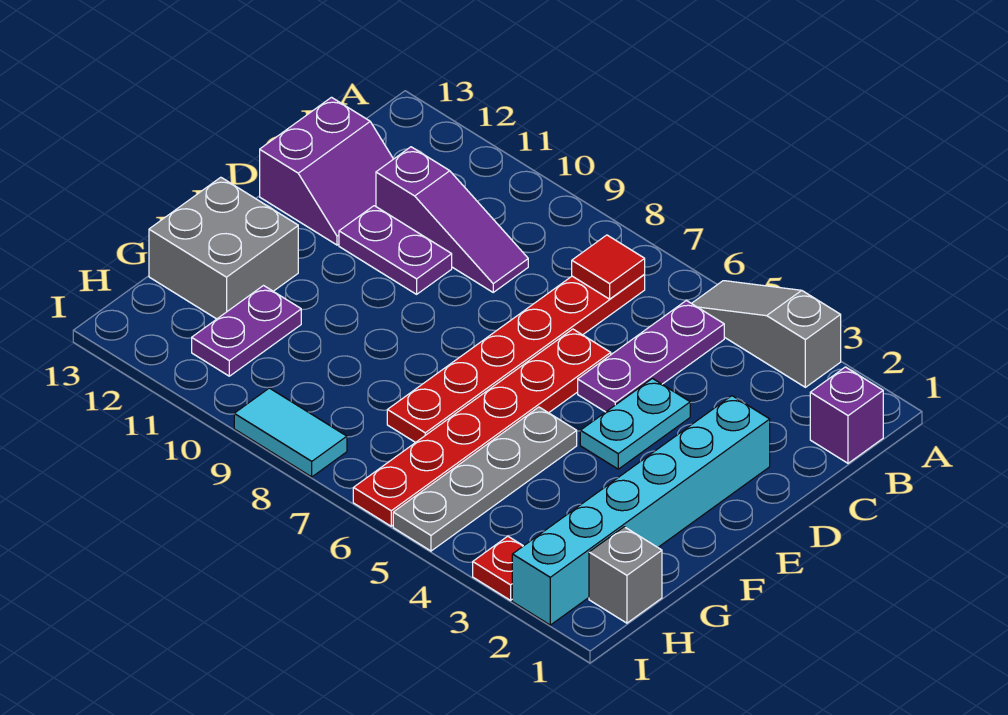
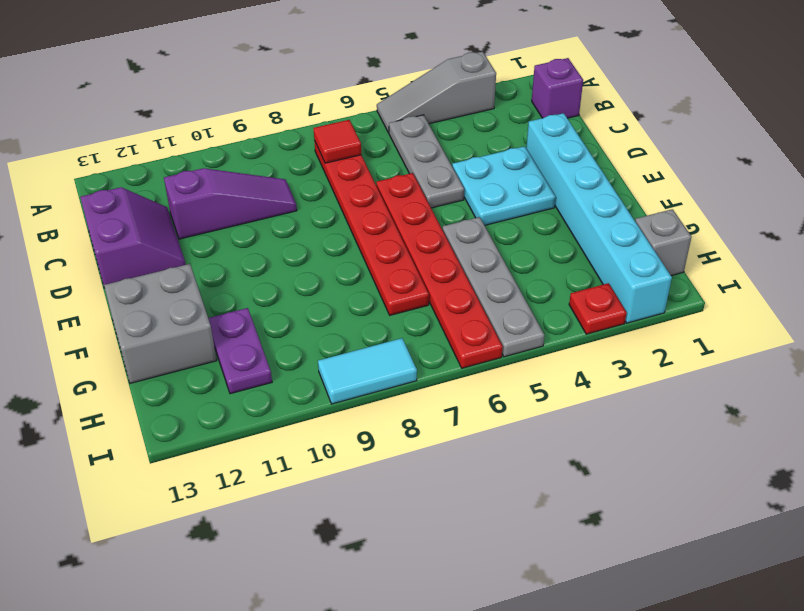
purple 1x3 plate [578,301,724,412] -> grey 1x3 plate [389,115,464,208]
cyan 1x2 plate [580,378,690,469] -> cyan 2x2 plate [452,146,556,225]
purple 1x2 plate [339,206,452,294] -> none

